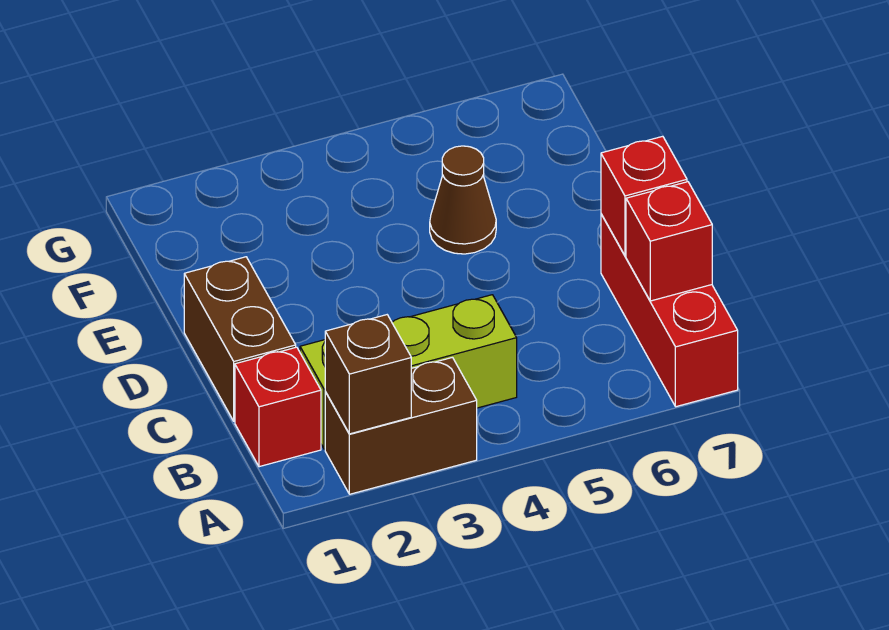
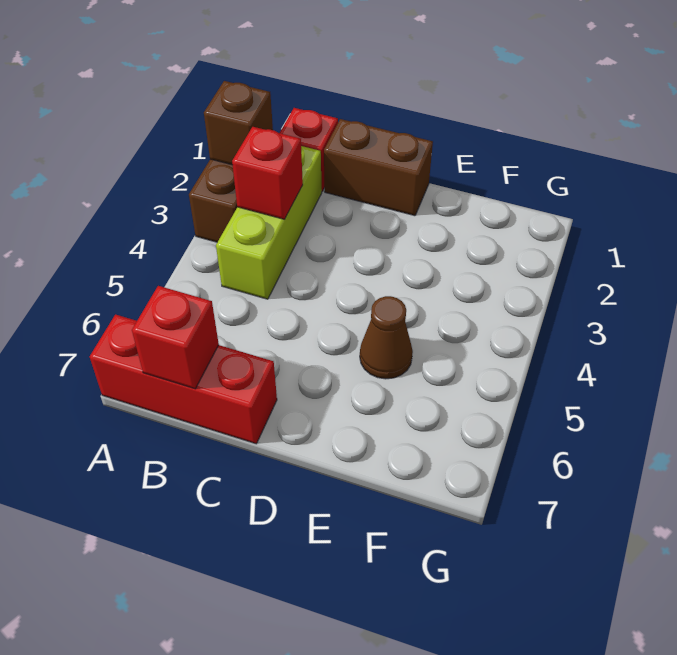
red 1x1 brick [601,136,687,256] -> red 1x1 brick moved to [232,127,303,219]

